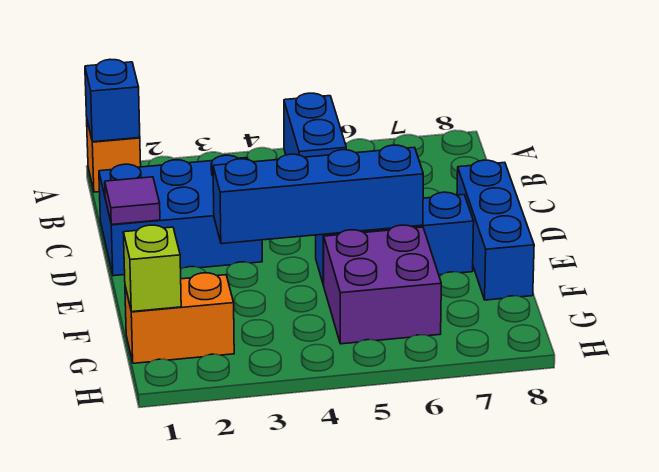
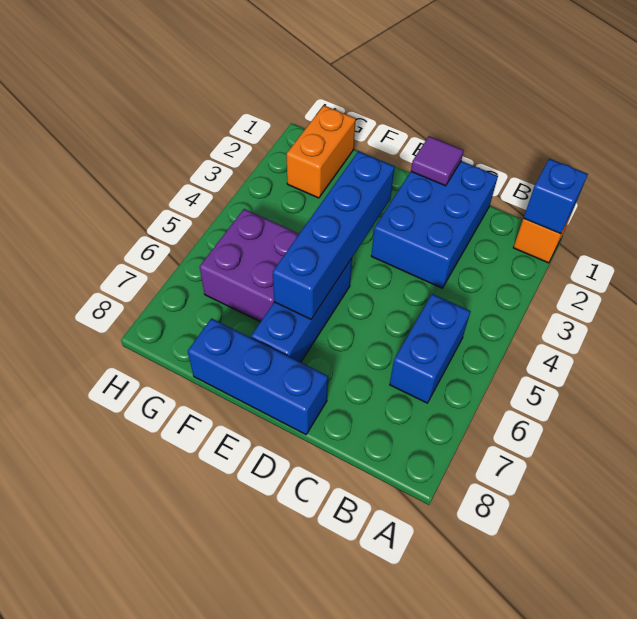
blue 1x2 brick [284,93,346,157] -> blue 1x2 brick turned to [390,294,471,403]
lime 1x1 brick [123,225,181,312] -> none

